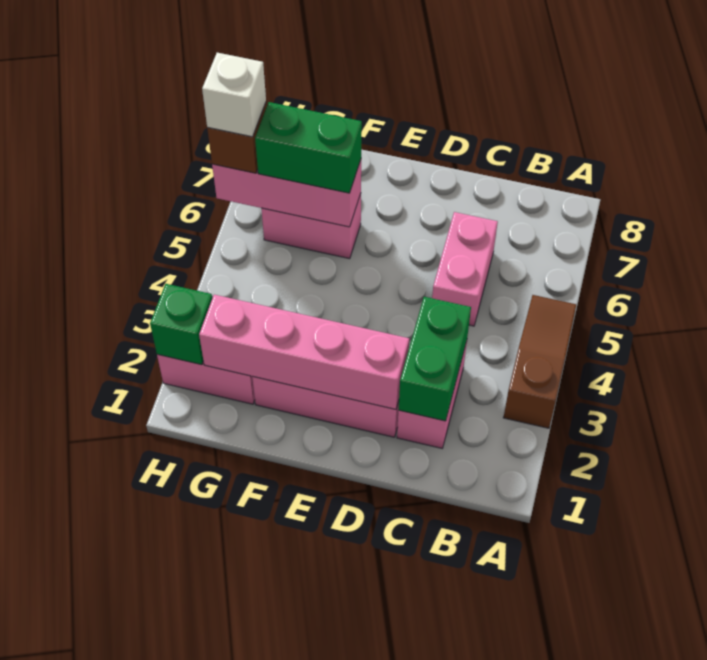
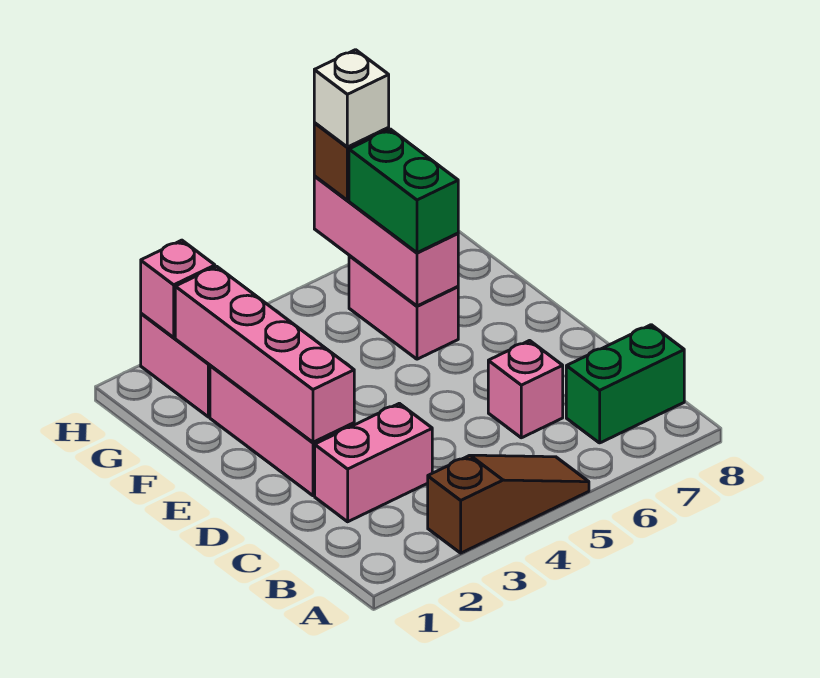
green 1x2 brick [398,297,471,421] -> green 1x2 brick moved to [566,325,684,443]
pink 1x2 brick [432,212,498,326] -> pink 1x1 brick [488,341,563,438]
green 1x1 brick [150,284,212,365] -> pink 1x1 brick [141,240,215,337]

